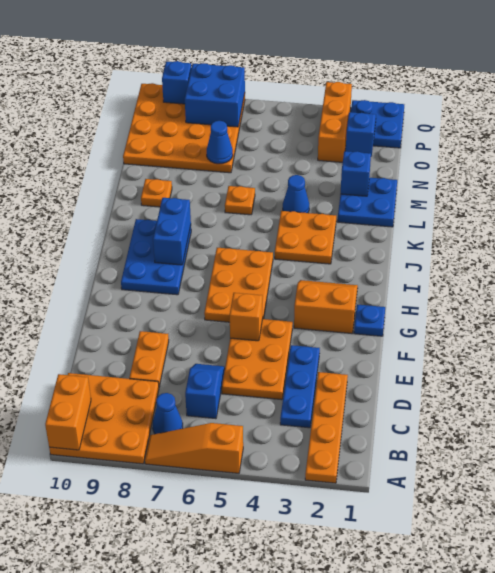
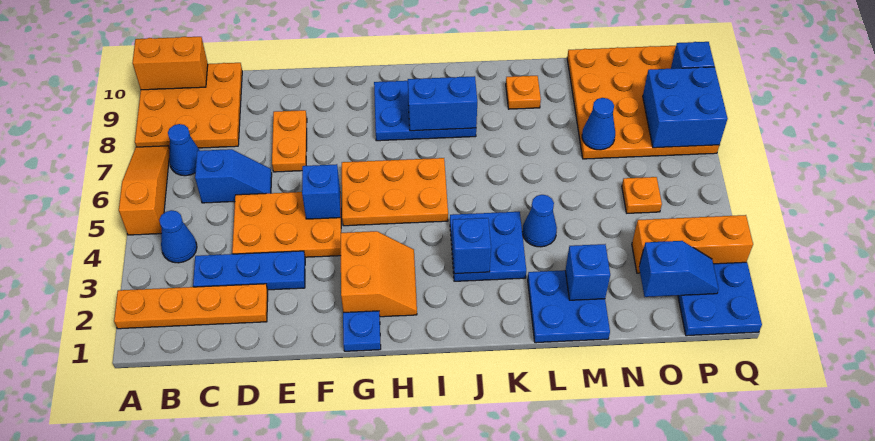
none -> blue 1x1 cone [159,210,197,263]
orange 1x2 plate [129,331,169,387] -> orange 1x2 plate turned to [272,110,307,172]
orange 1x1 brick [230,293,263,341] -> blue 1x1 brick [302,164,340,219]
orange 2x2 plate [275,211,336,264] -> blue 2x2 plate [450,212,526,281]
none -> blue 1x1 brick [452,218,491,274]
orange 1x1 plate [225,186,255,215] -> orange 1x1 plate moved to [622,177,662,213]

